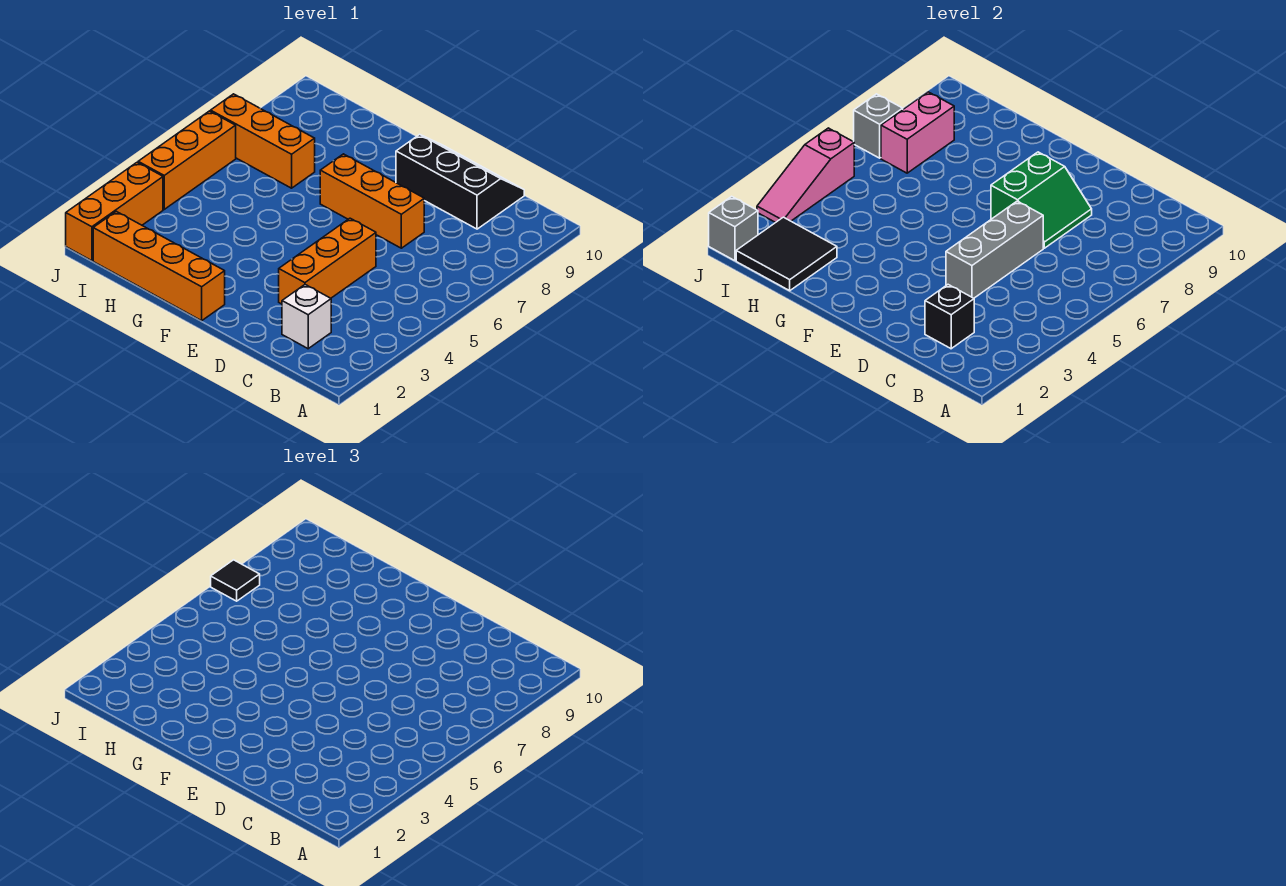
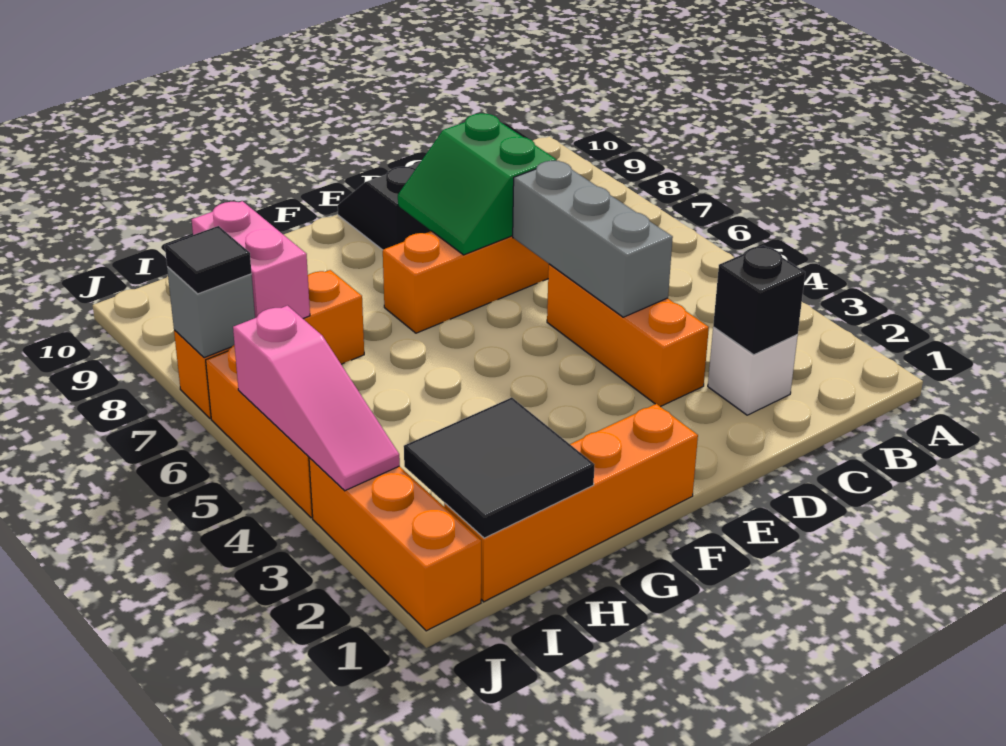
green 2x2 slope [991,152,1092,248] -> green 2x2 slope turned to [398,113,557,255]
grey 1x1 brick [709,196,758,261] -> none

